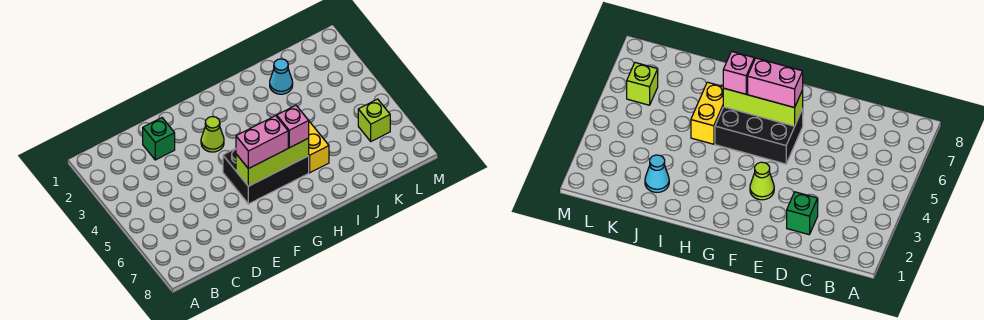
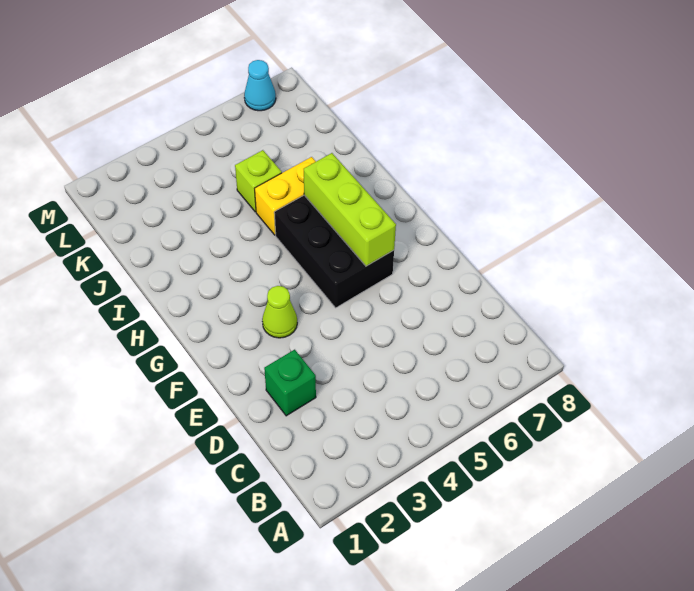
pink 1x2 brick [236,116,288,169] -> none
pink 1x1 brick [277,105,309,148] -> none
cyan 1x1 cone [270,59,293,94] -> cyan 1x1 cone moved to [244,60,276,111]
lime 1x1 brick [358,99,390,141] -> lime 1x1 brick moved to [235,150,282,212]

